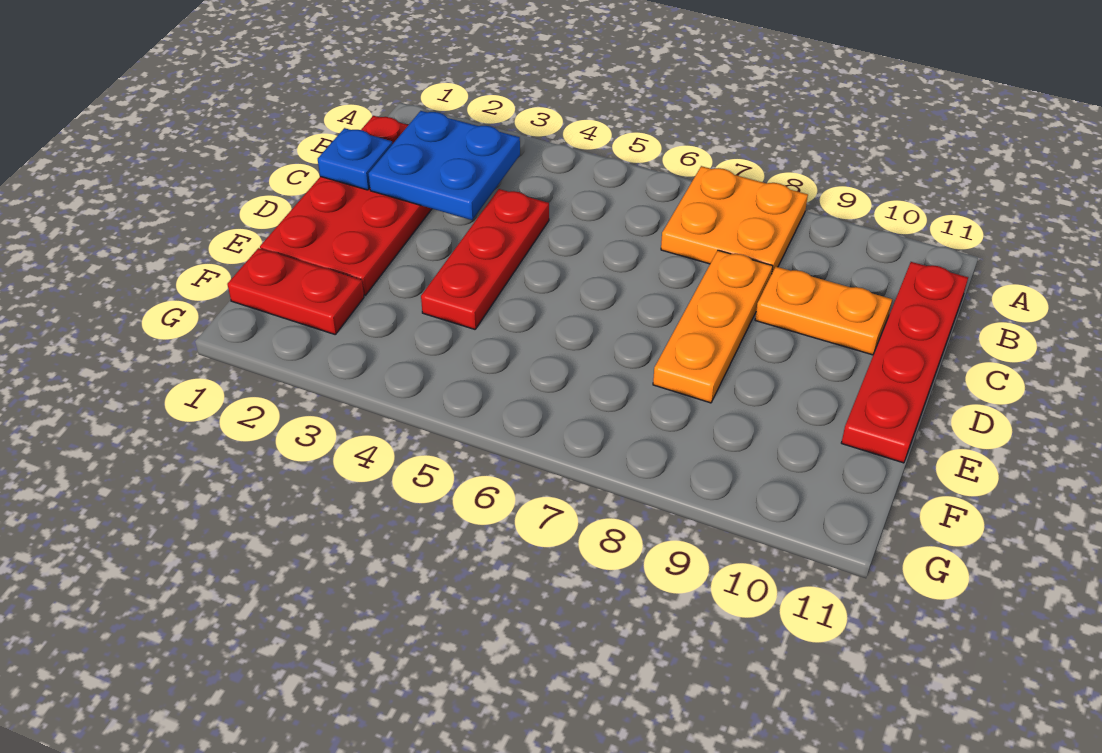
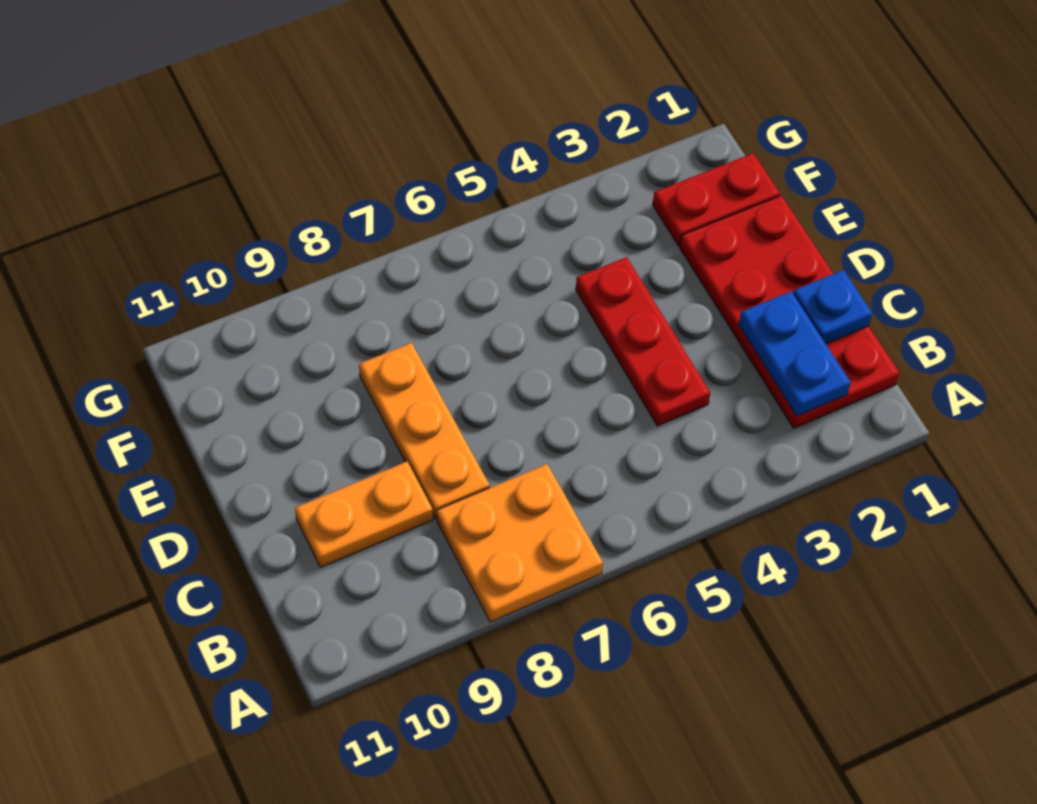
blue 2x2 plate [369,111,520,220] -> blue 1x2 plate [739,292,851,416]
red 1x4 plate [841,262,968,463] -> none

